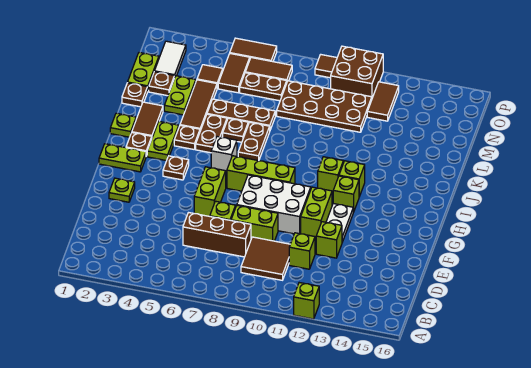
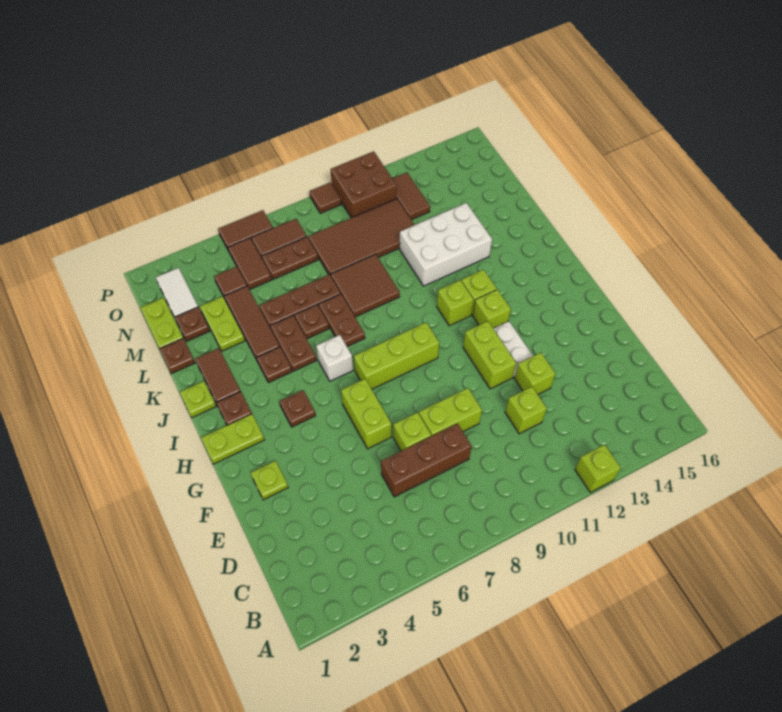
brown 2x2 tile [241,237,290,280] -> brown 2x2 tile moved to [331,254,400,317]
white 2x3 brick [237,175,311,234] -> white 2x3 brick moved to [400,203,492,286]
lime 1x2 plate [147,121,179,161] -> none
brown 2x4 plate [277,81,372,132] -> brown 2x4 tile [308,199,414,276]

